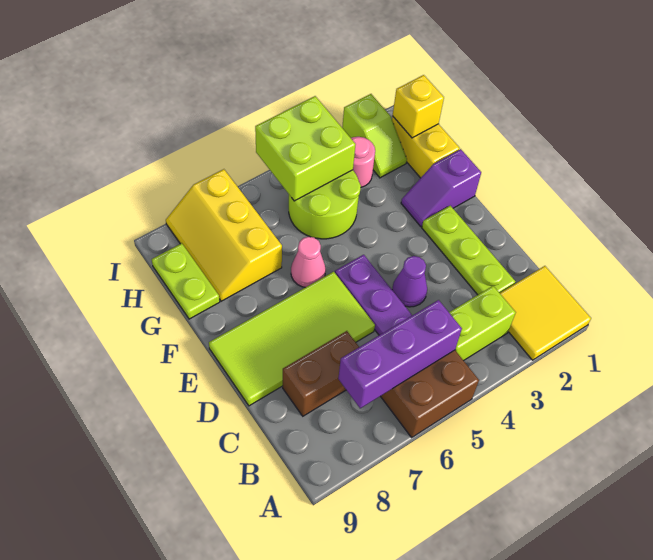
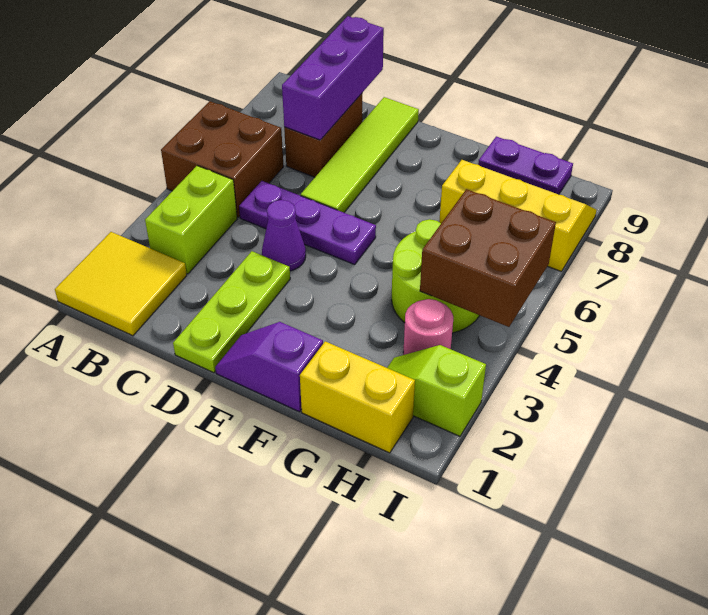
purple 1x3 brick [338,300,462,408] -> purple 1x3 brick moved to [282,16,384,140]
lime 1x3 plate [422,206,515,295] -> lime 1x3 plate turned to [173,251,290,373]
lime 2x4 tile [209,272,375,406] -> lime 1x4 tile [301,97,419,213]
purple 1x2 slope [401,149,481,227] -> purple 1x2 slope turned to [215,322,323,412]
pink 1x1 cone [291,237,326,287] -> none
lime 1x2 plate [152,243,220,319] -> purple 1x2 plate [478,136,573,195]
yellow 1x1 brick [392,75,444,138] -> none
lime 2x2 brick [255,96,356,201] -> brown 2x2 brick [420,189,556,327]

